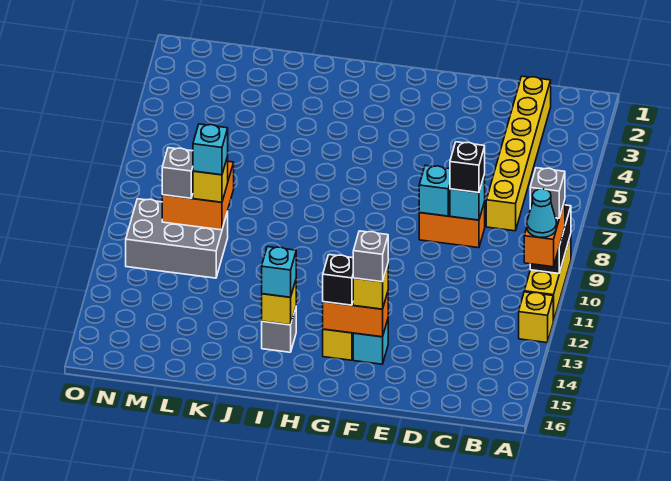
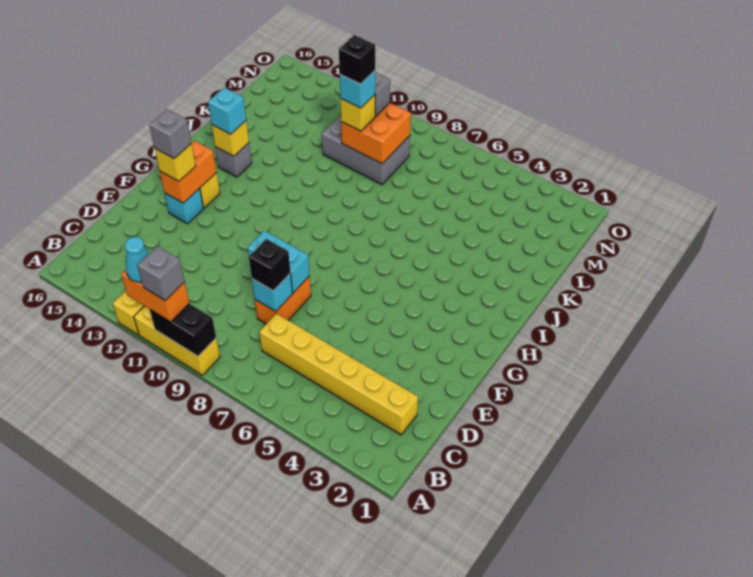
cyan 1x1 brick [419,165,450,216] -> cyan 1x2 brick [247,231,310,293]
black 1x1 brick [323,255,353,305] -> black 1x1 brick moved to [339,35,375,84]
grey 2x3 brick [126,199,228,278] -> grey 2x3 brick turned to [322,115,410,185]

